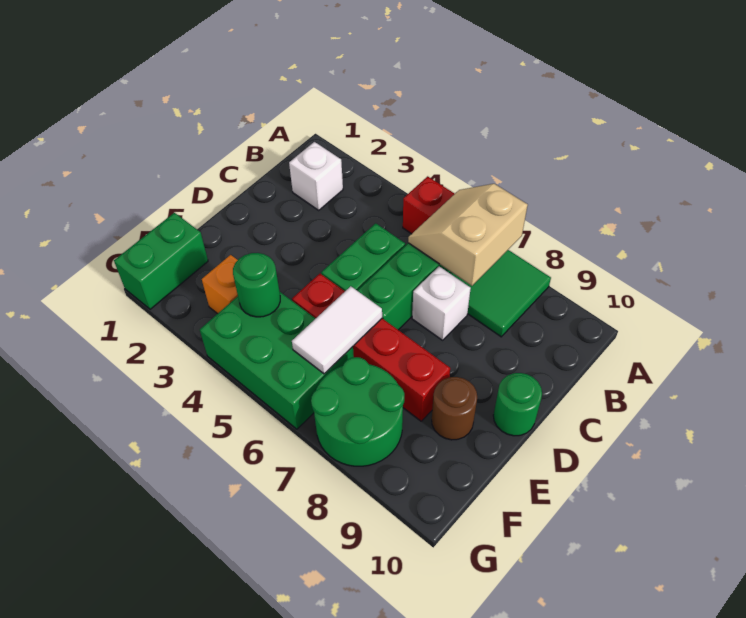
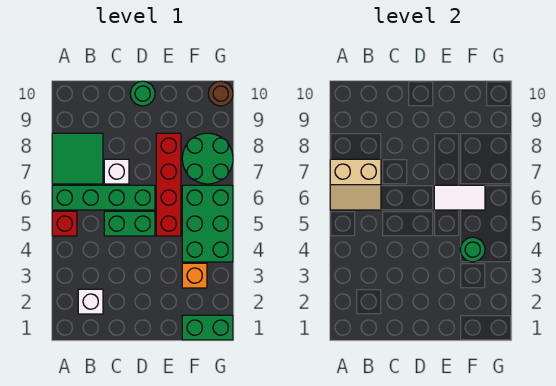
brown 1x1 round brick [432,377,477,440] -> brown 1x1 round brick moved to [208,81,233,106]

